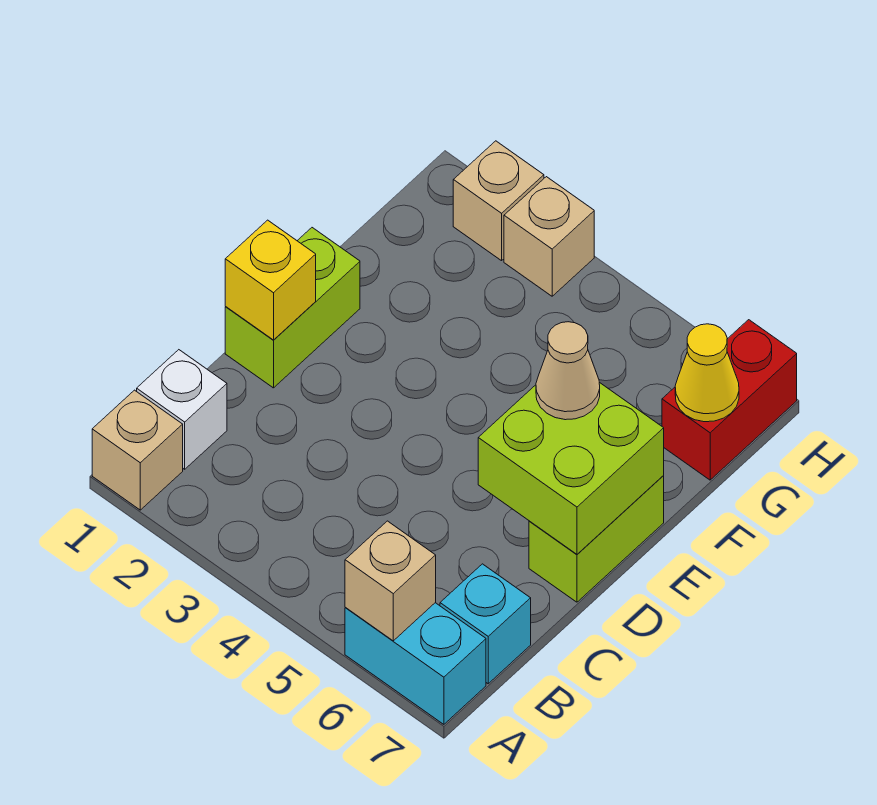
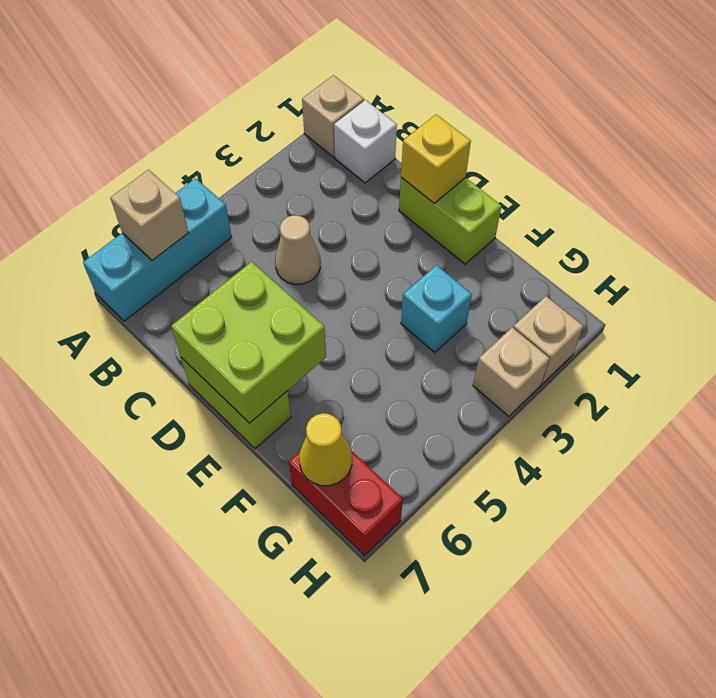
cyan 1x2 brick [345,603,486,724] -> cyan 1x3 brick [83,178,232,321]
cyan 1x1 brick [440,564,531,684] -> cyan 1x1 brick moved to [401,265,472,352]
tan 1x1 cone [536,322,600,420] -> tan 1x1 cone moved to [275,215,320,284]

